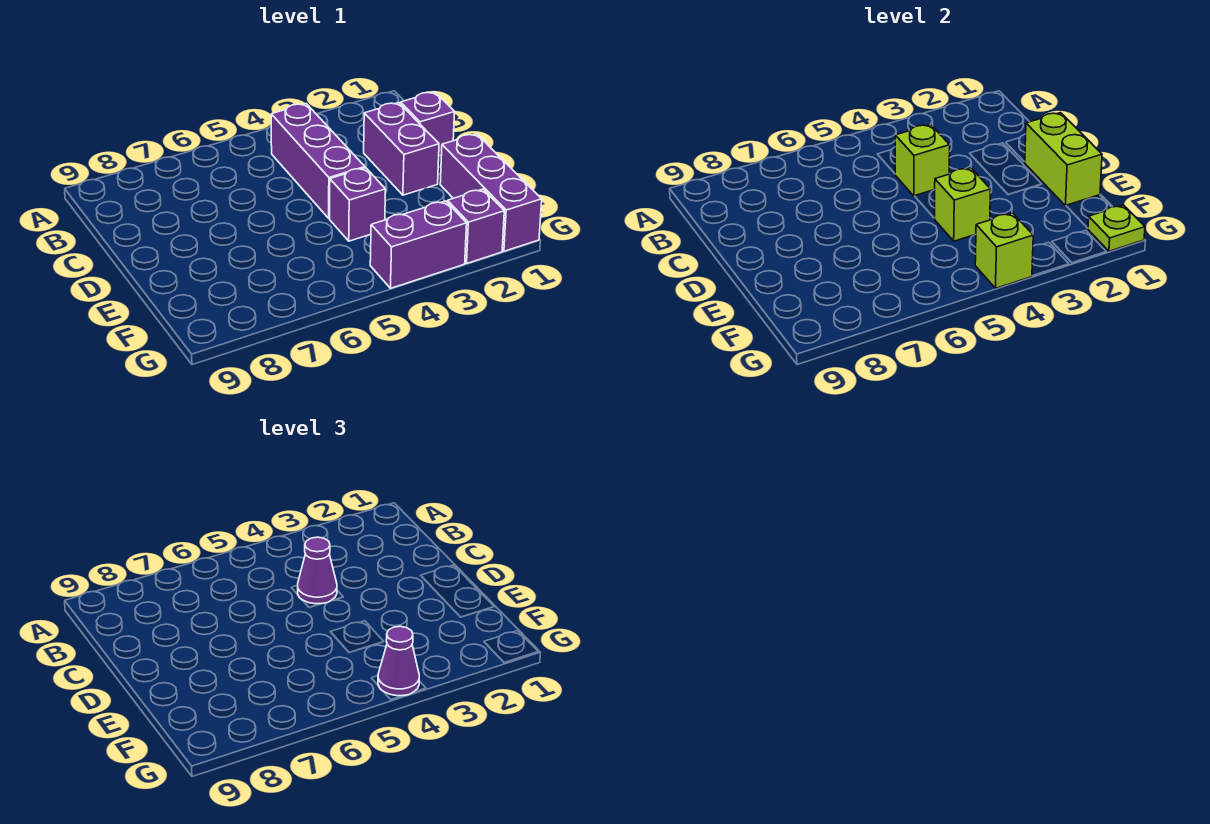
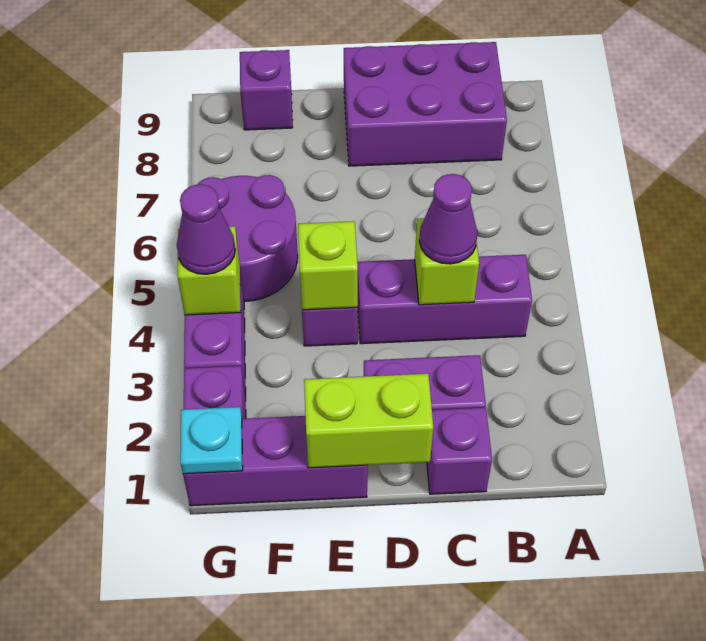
none -> purple 2x3 brick [344,42,507,166]
none -> purple 2x2 round brick [197,175,298,301]
none -> purple 1x1 brick [240,50,293,130]
lime 1x1 plate [1088,205,1145,251] -> cyan 1x1 plate [180,407,243,474]

